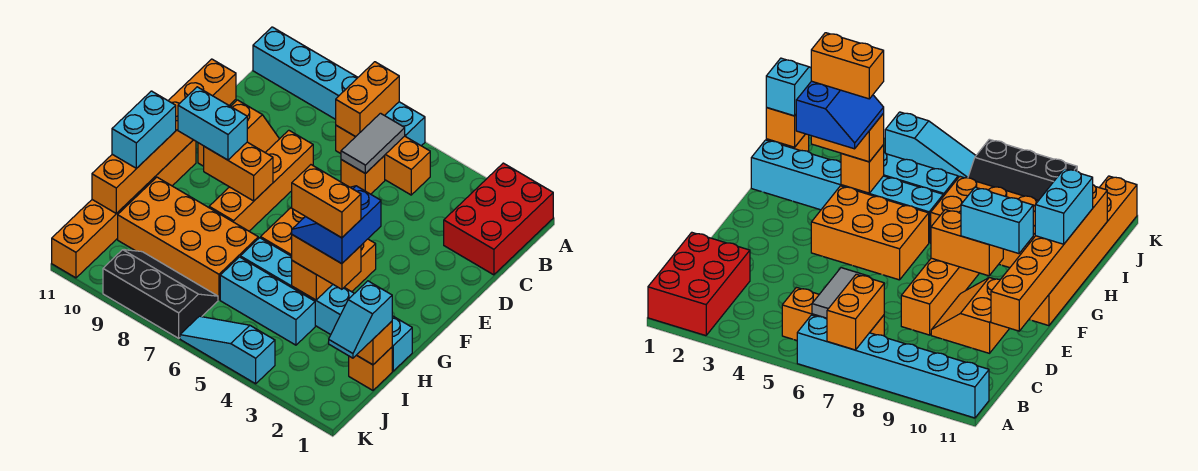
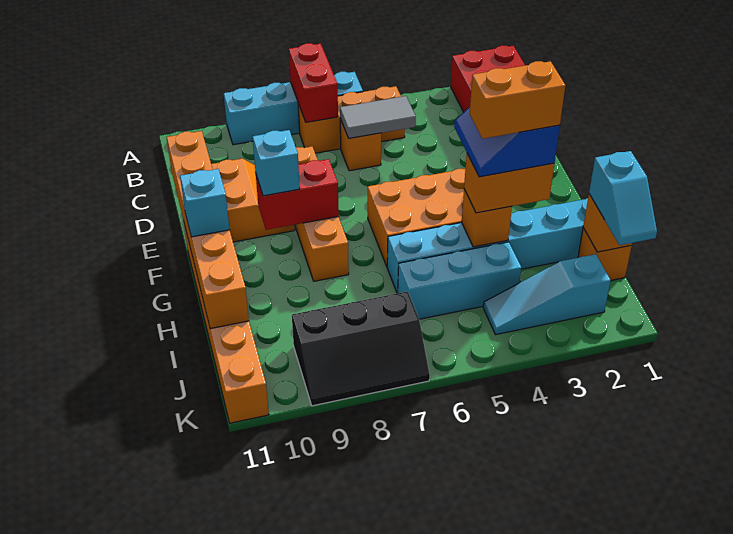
cyan 1x6 brick [253,27,425,146] -> cyan 1x4 brick [224,72,363,145]
orange 1x2 brick [336,62,399,137] -> red 1x2 brick [289,43,338,122]
grey 1x2 tile [341,113,405,174] -> grey 1x2 tile turned to [340,96,416,138]
orange 1x2 brick [204,142,273,201] -> red 1x2 brick [256,159,339,230]
cyan 1x2 brick [178,87,247,160] -> cyan 1x1 brick [253,130,300,196]
cyan 1x2 brick [112,91,176,169] -> cyan 1x1 brick [180,169,230,237]
orange 2x4 brick [118,177,258,300] -> none
black 2x3 slope [103,250,218,338] -> black 2x3 slope turned to [292,291,430,406]
cyan 1x3 slope [180,316,275,384] -> cyan 1x3 slope moved to [483,254,611,335]

